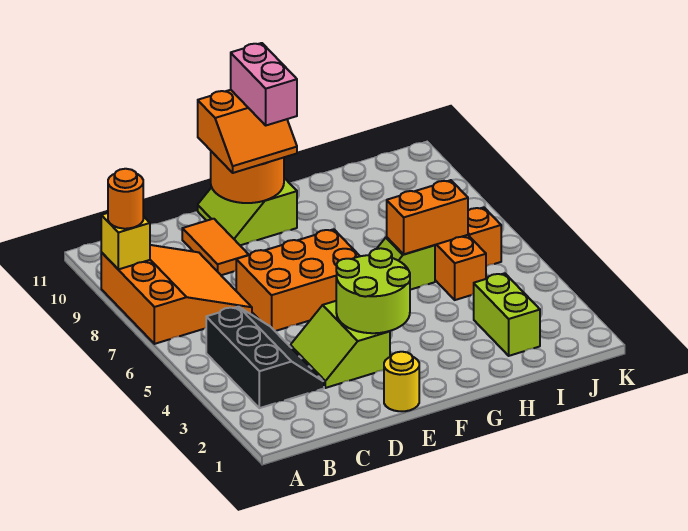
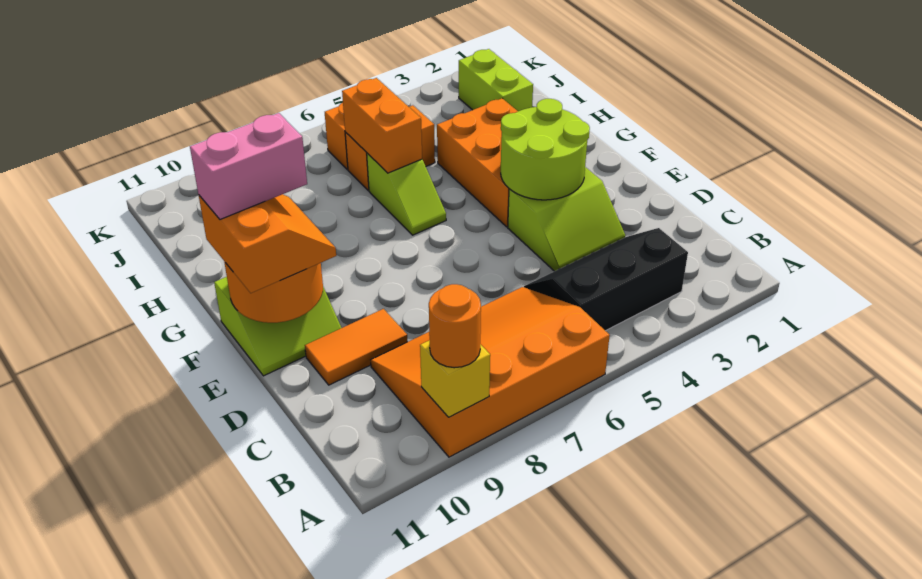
orange 3x3 slope [101,245,252,344] -> orange 3x4 slope [371,287,610,457]
orange 2x3 brick [236,229,360,331] -> orange 2x3 brick moved to [437,98,518,227]
yellow 1x1 round brick [384,352,419,411] -> none
lime 1x2 brick [474,273,540,356] -> lime 1x2 brick turned to [459,49,533,111]

